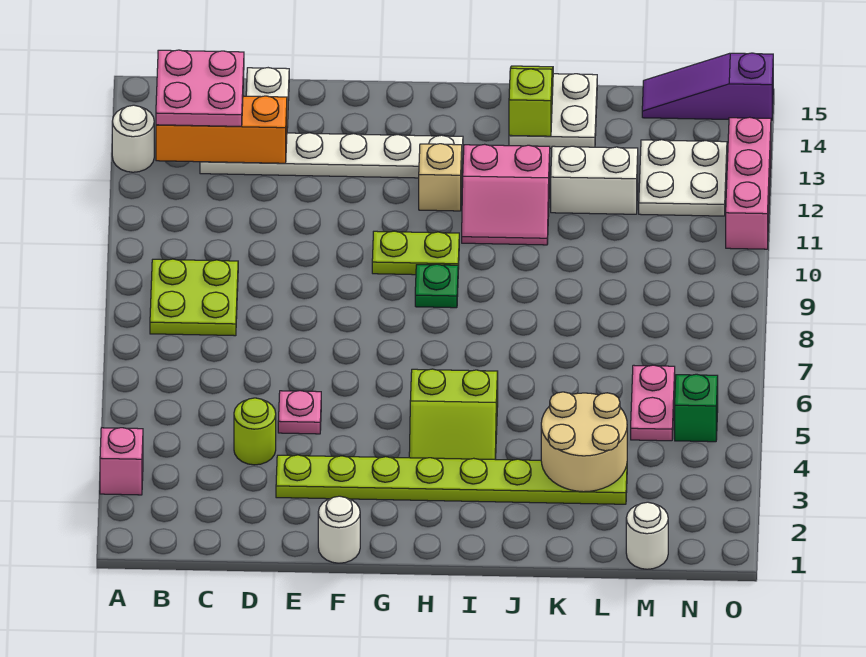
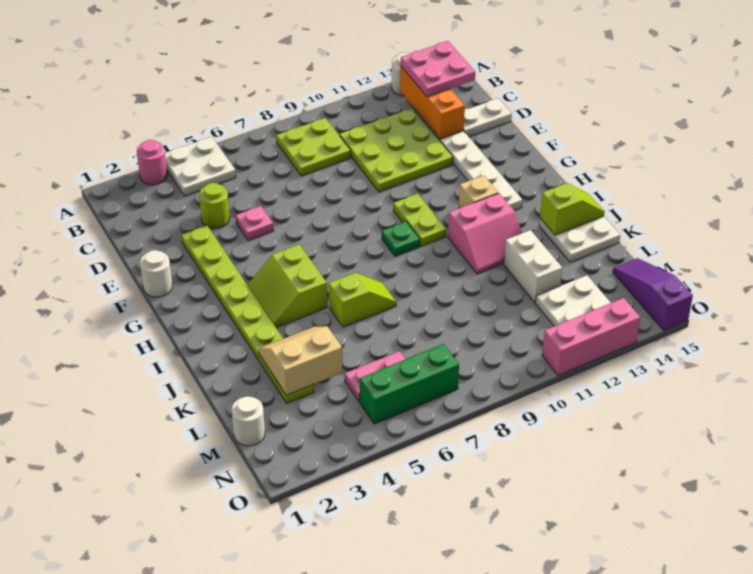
pink 1x1 brick [100,428,143,495] -> pink 1x1 round brick [137,140,167,185]
none -> white 2x2 plate [165,137,236,196]
none -> lime 3x3 plate [339,108,453,192]
pink 2x2 slope [462,144,550,245] -> pink 2x2 slope turned to [448,193,522,274]
none -> lime 1x2 slope [329,273,396,327]
tan 2x2 round brick [541,392,627,492] -> tan 2x2 slope [258,326,343,395]
green 1x1 brick [675,374,718,442] -> green 1x3 brick [359,344,459,424]

